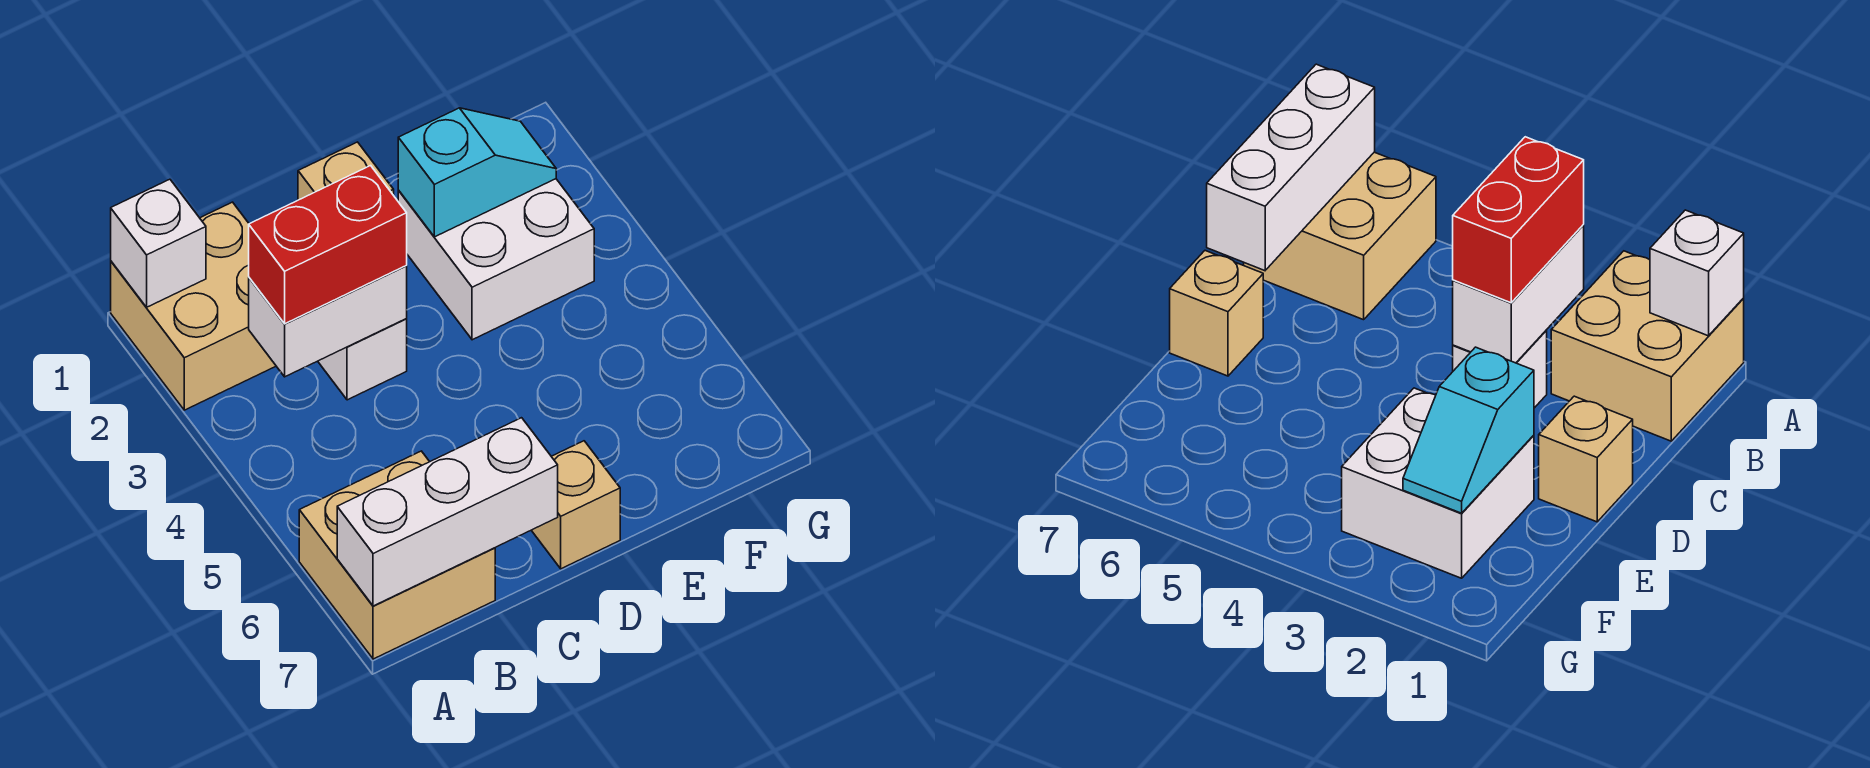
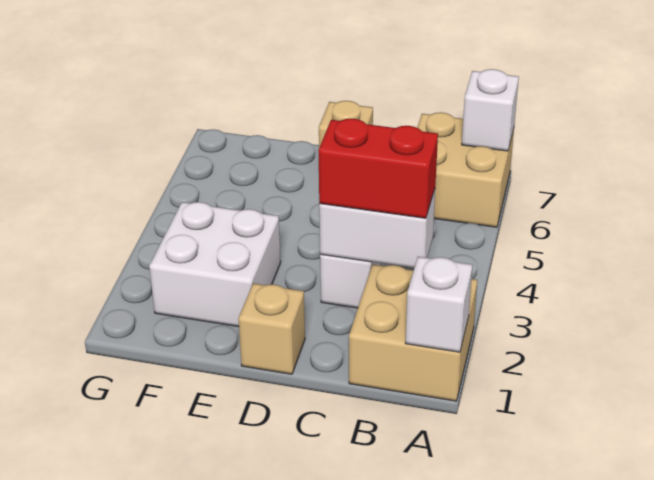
white 1x3 brick [337,418,558,606] -> white 1x1 brick [462,69,519,151]
cyan 1x2 slope [398,108,556,237] -> none

